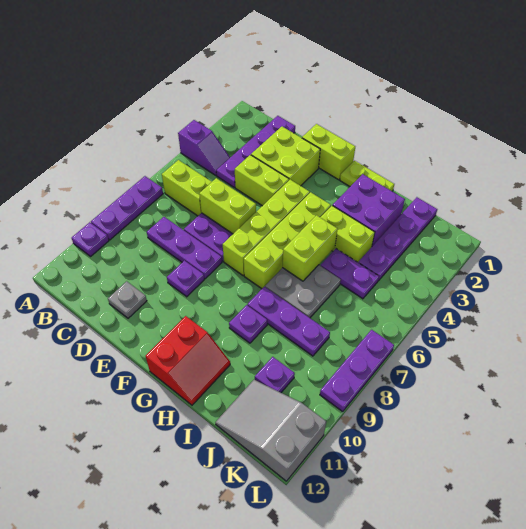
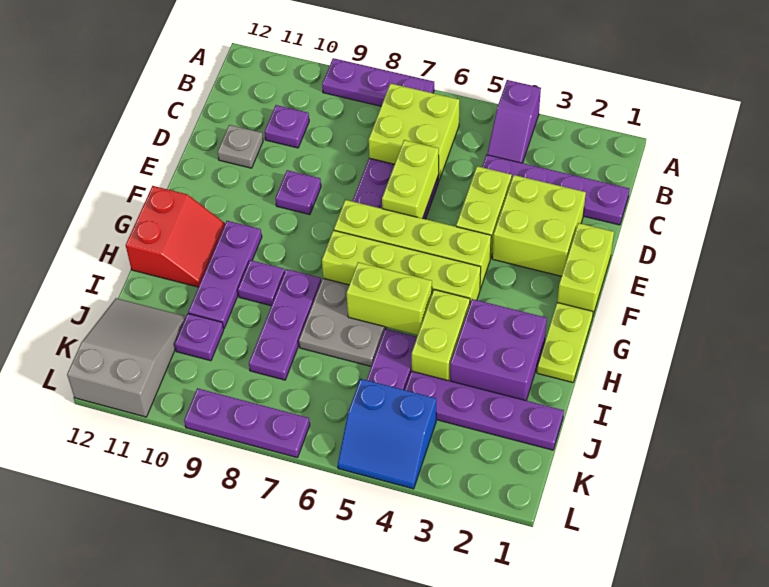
purple 1x1 plate [72,222,109,256] -> purple 1x1 plate moved to [264,105,309,148]
lime 1x2 brick [162,160,212,216] -> lime 2x2 brick [369,84,459,182]
purple 1x3 plate [147,217,222,279] -> purple 1x3 plate moved to [188,221,262,328]
red 2x2 slope [146,316,230,405] -> red 2x2 slope turned to [126,186,225,287]
none -> blue 2x2 slope [338,379,436,489]

